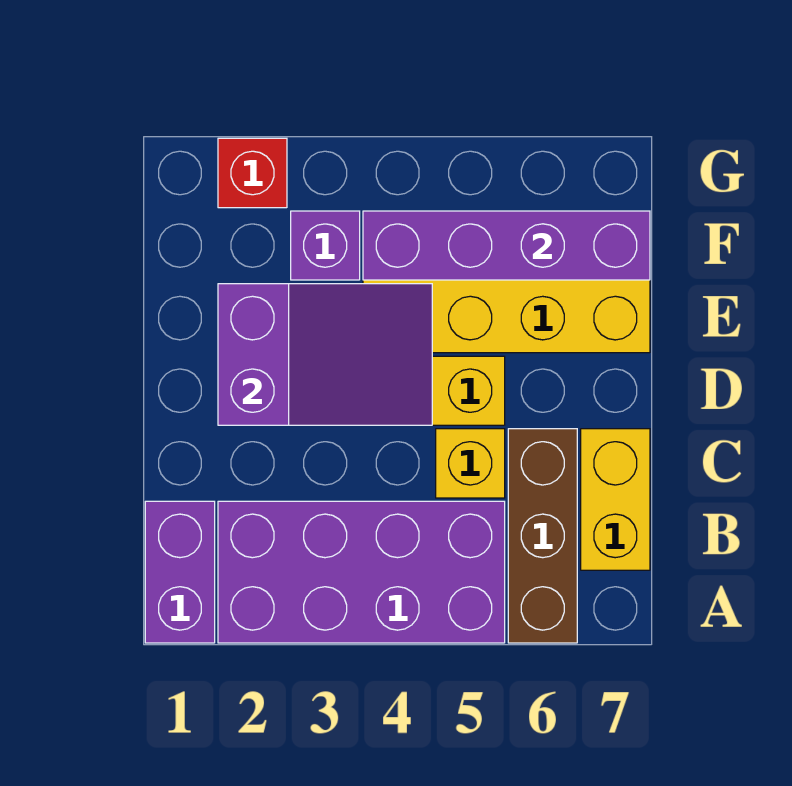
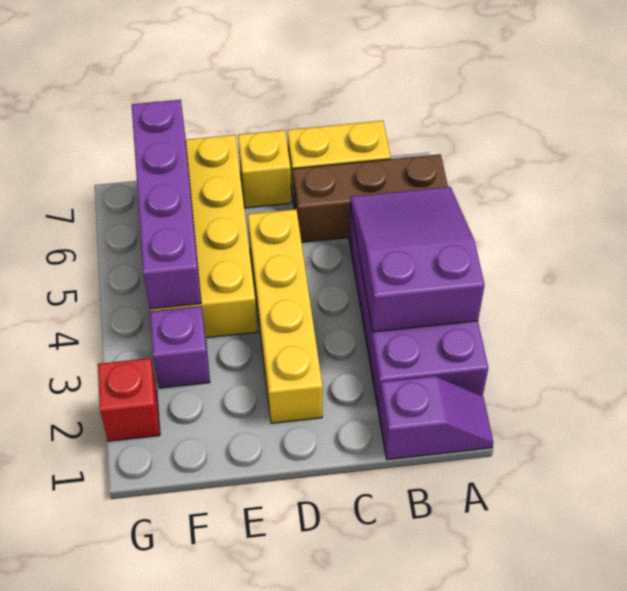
purple 1x2 brick [145,501,215,643] -> purple 1x2 slope [379,376,493,460]
yellow 1x1 brick [436,429,505,498] -> yellow 1x1 brick moved to [238,130,291,208]
purple 2x3 slope [218,284,432,425] -> purple 2x3 slope moved to [350,187,485,332]

